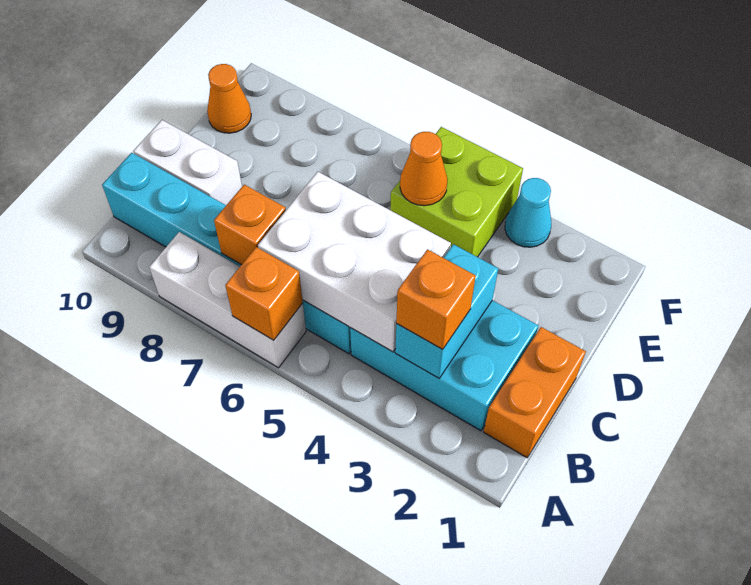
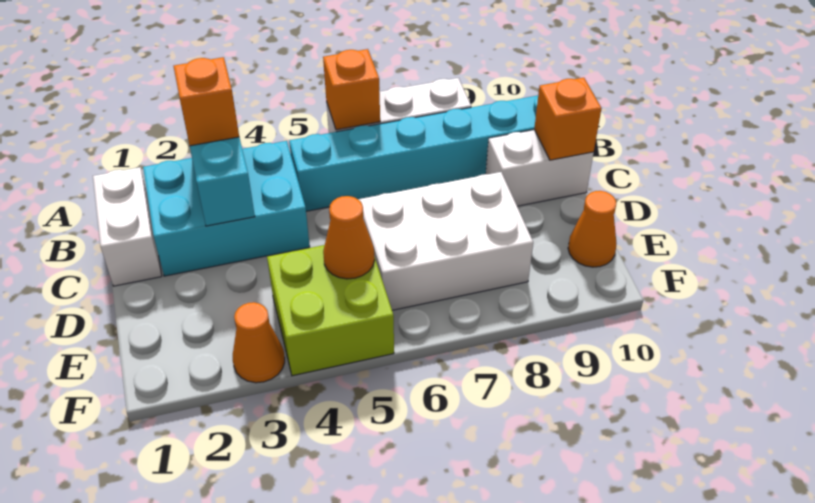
orange 1x2 brick [484,327,586,458] -> white 1x2 brick [93,167,162,286]
white 2x3 brick [258,172,451,352] -> white 2x3 brick moved to [358,172,533,310]
orange 1x1 brick [214,185,286,265] -> orange 1x1 brick moved to [534,78,602,160]
cyan 1x1 cone [505,178,551,247] -> orange 1x1 cone [233,302,285,383]

